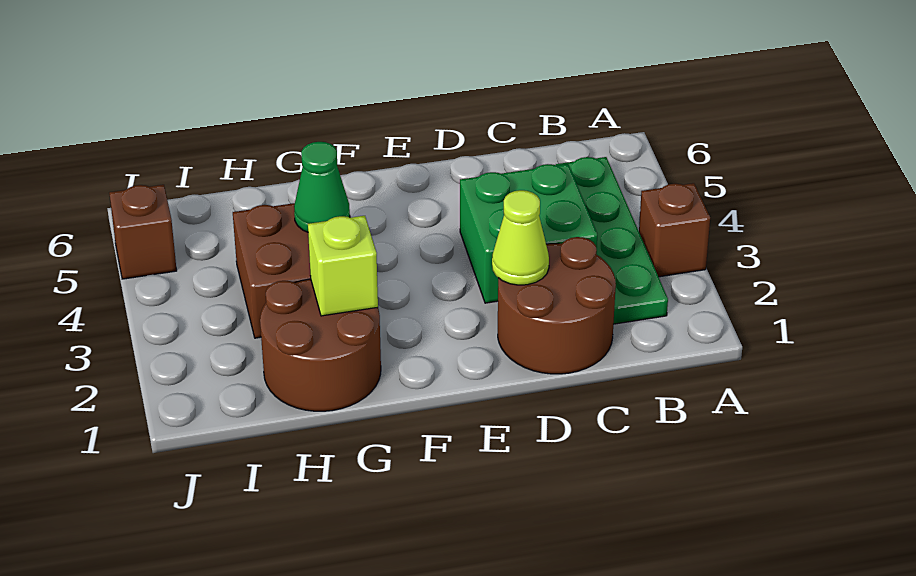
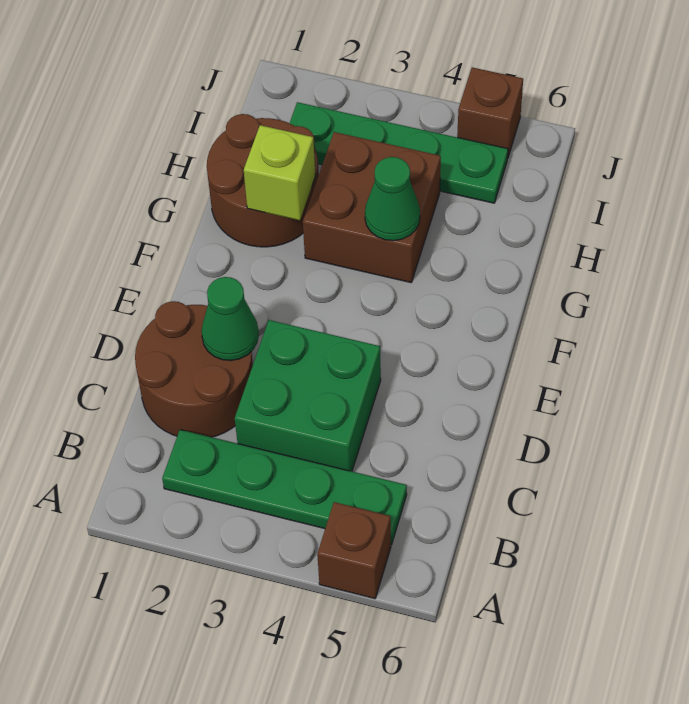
brown 1x1 brick [639,183,710,277] -> brown 1x1 brick moved to [317,502,391,599]
lime 1x1 cone [492,190,549,285] -> green 1x1 cone [201,277,259,361]
none -> green 1x4 plate [290,102,508,203]

